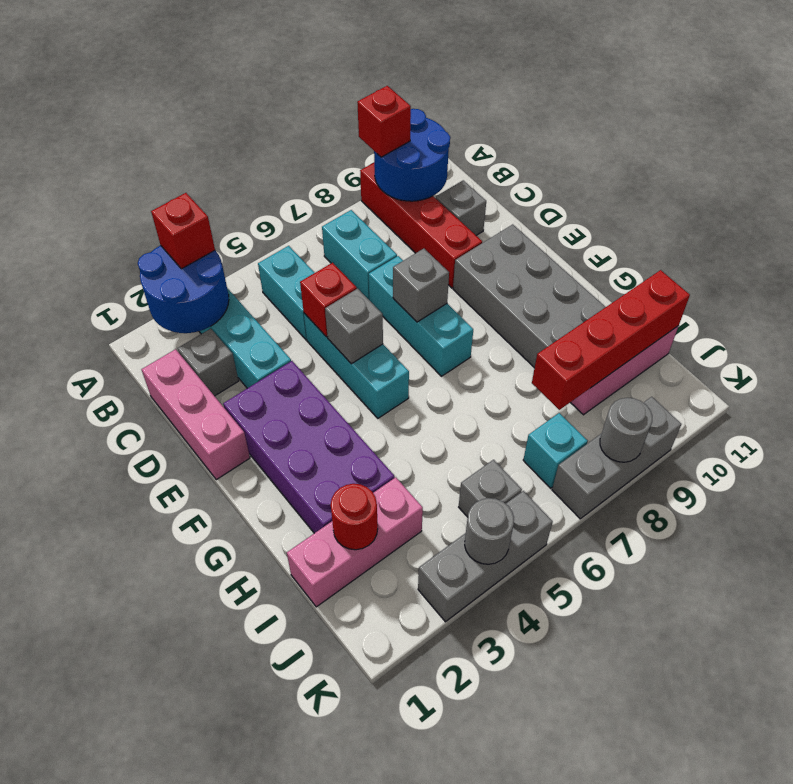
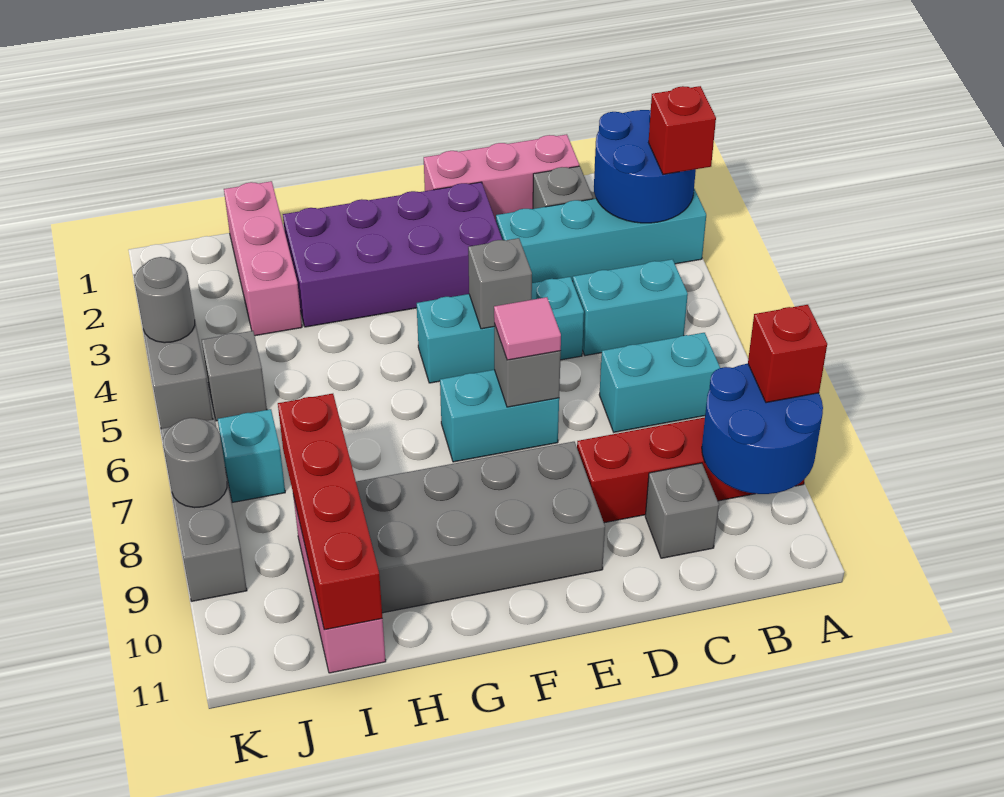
red 1x1 brick [300,263,357,337] -> none
cyan 1x3 brick [369,256,473,376] -> cyan 1x2 brick [440,370,559,462]
none -> pink 1x1 tile [494,297,561,360]
red 1x1 round brick [331,484,378,550] -> none

